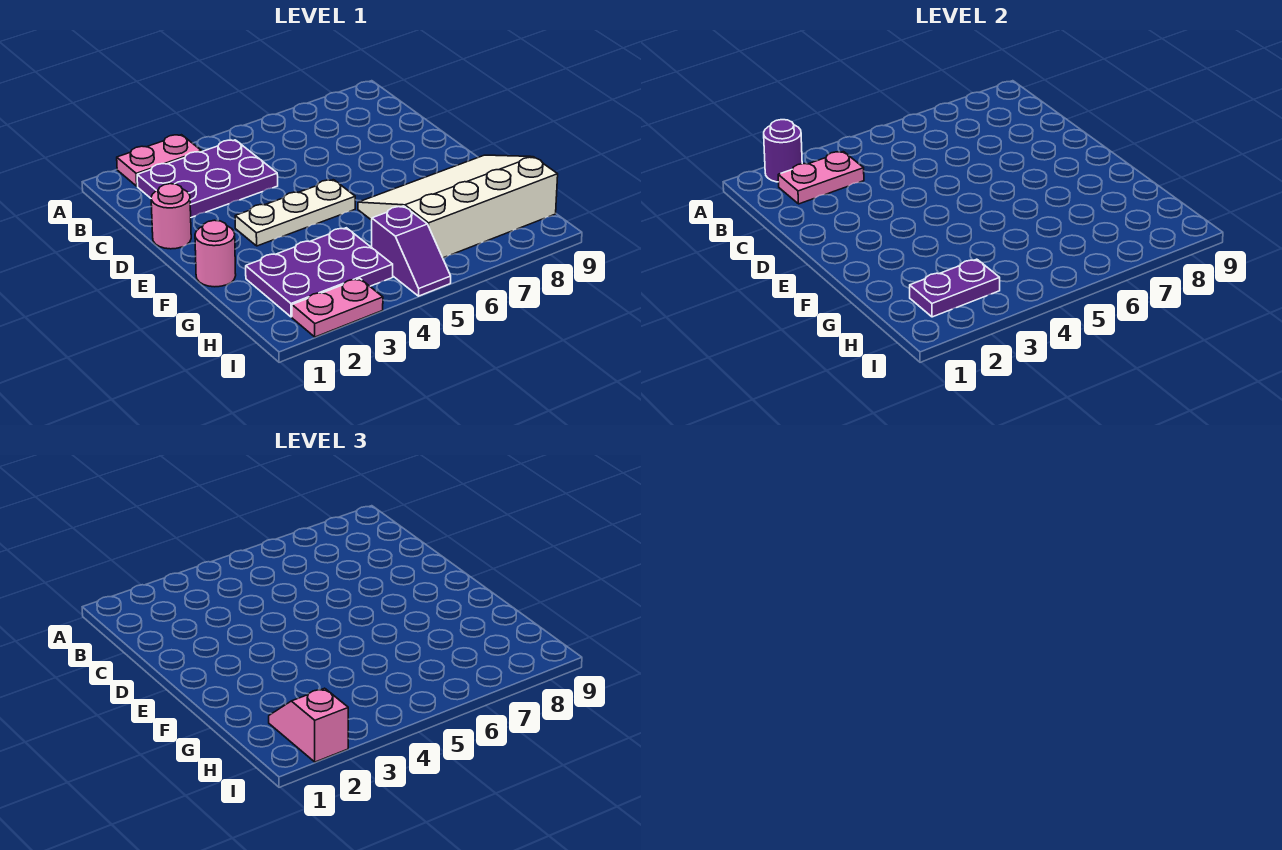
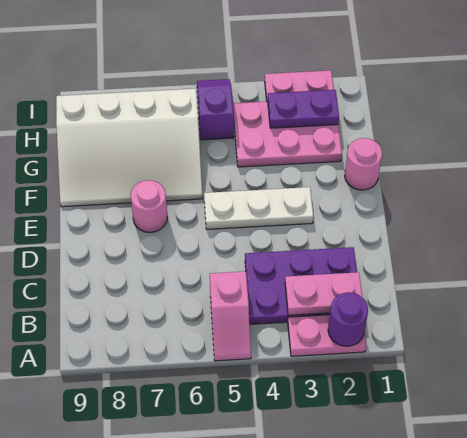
pink 1x1 round brick [151,184,191,249] -> pink 1x1 round brick moved to [131,180,168,232]
purple 2x3 plate [246,228,393,317] -> pink 2x3 plate [233,101,342,167]
pink 1x2 slope [269,688,348,762] -> pink 1x2 slope moved to [210,271,251,361]

